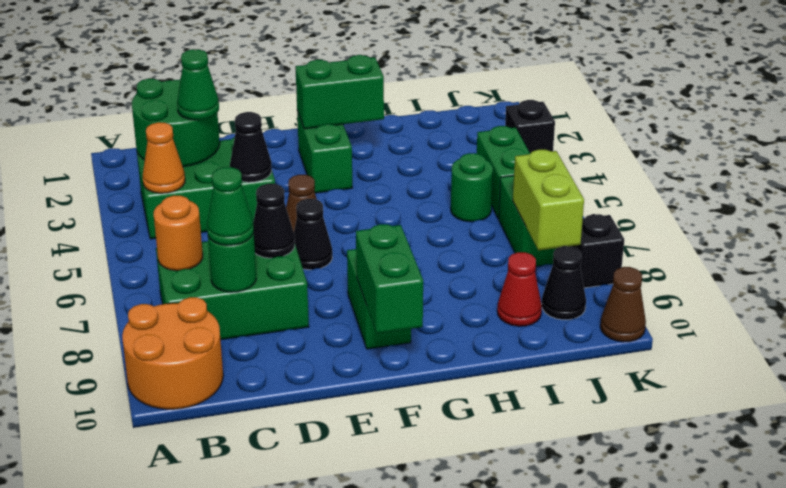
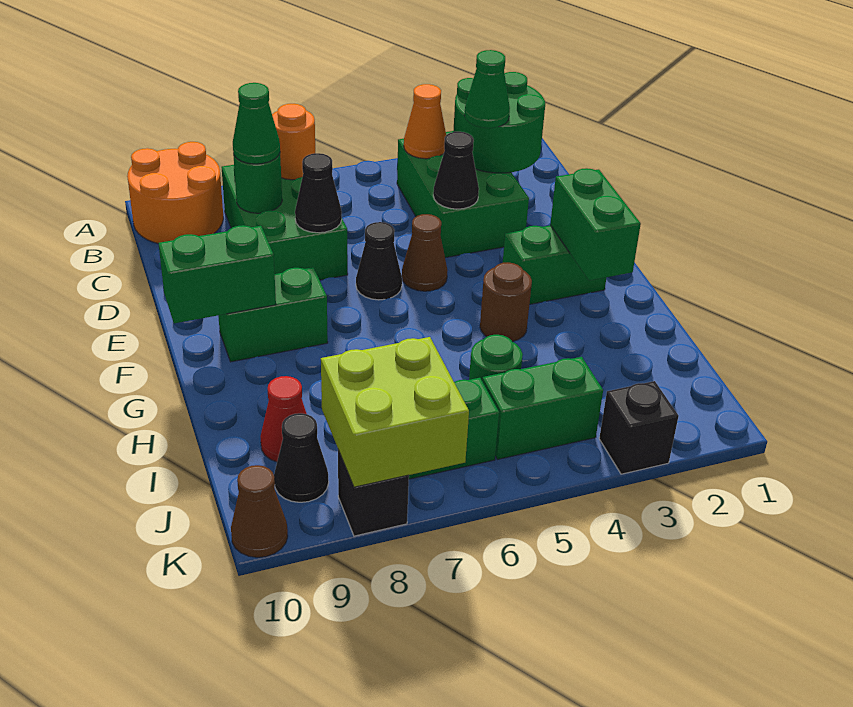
none -> brown 1x1 round brick [480,262,532,342]
lime 1x2 brick [513,150,584,251] -> lime 2x2 brick [321,337,469,487]

